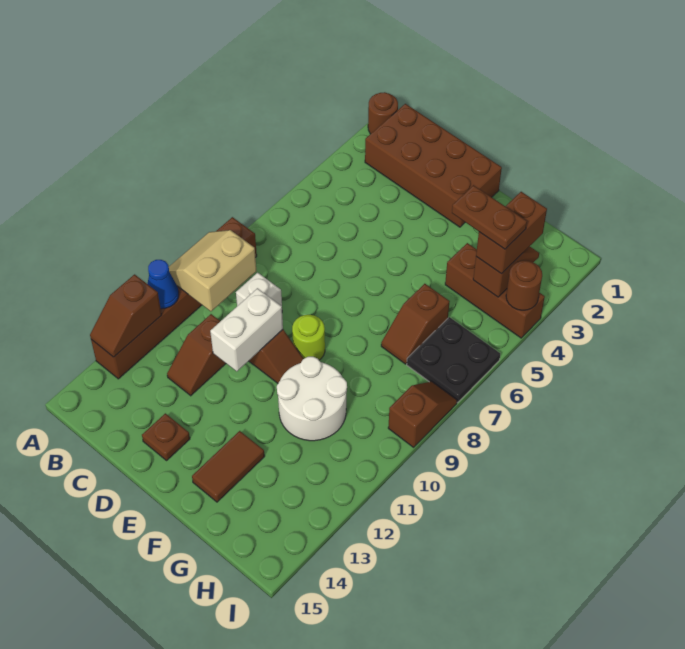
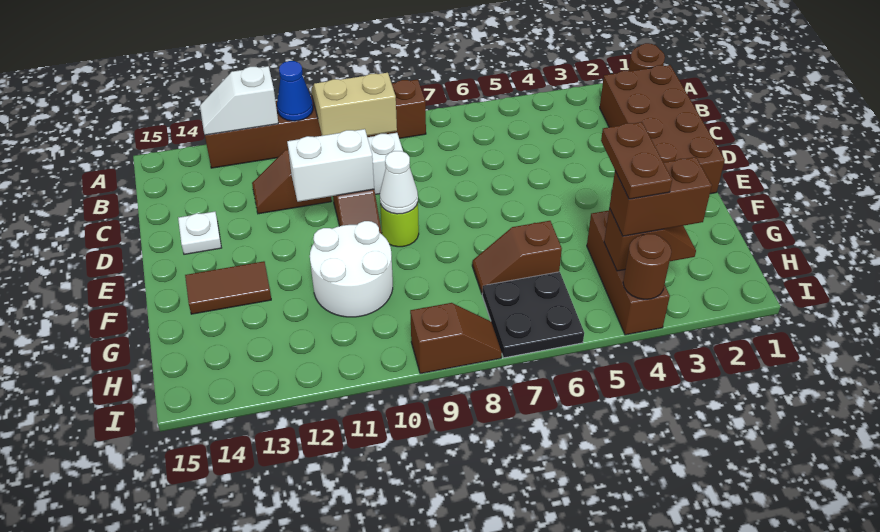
brown 1x2 slope [90,274,162,357] -> white 1x2 slope [200,66,278,135]
brown 1x1 plate [142,413,190,460] -> white 1x1 plate [178,212,221,254]
none -> white 1x1 cone [380,151,418,214]

